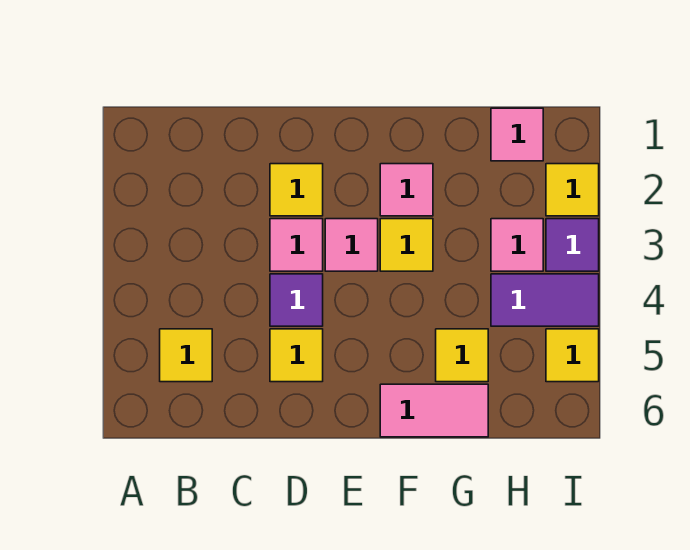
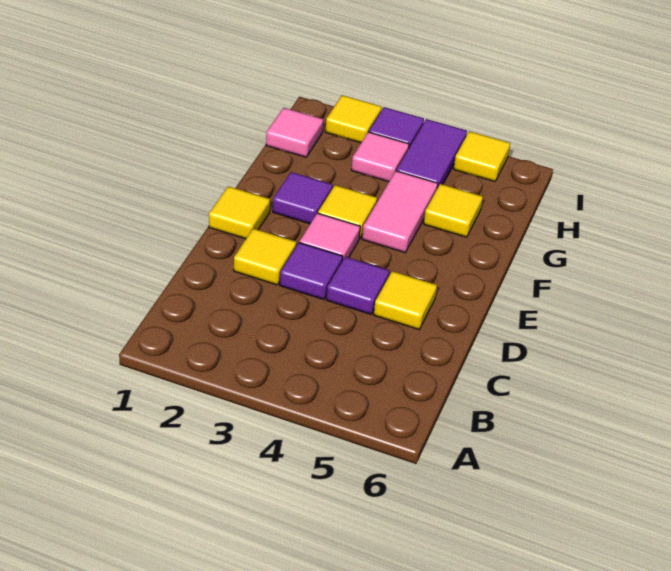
yellow 1x1 tile [160,329,212,382] -> yellow 1x1 tile moved to [209,186,270,239]
pink 1x1 tile [270,219,323,271] -> purple 1x1 tile [280,243,343,300]
pink 1x1 tile [380,164,433,216] -> purple 1x1 tile [273,172,333,224]
pink 1x2 tile [380,384,488,437] -> pink 1x2 tile moved to [362,171,438,253]

